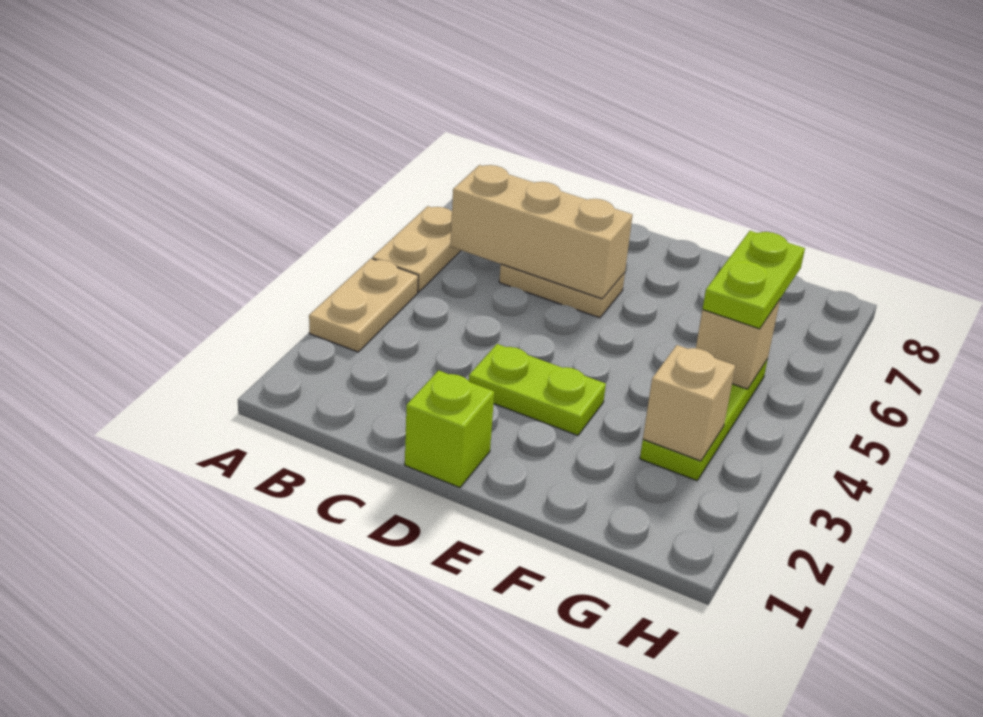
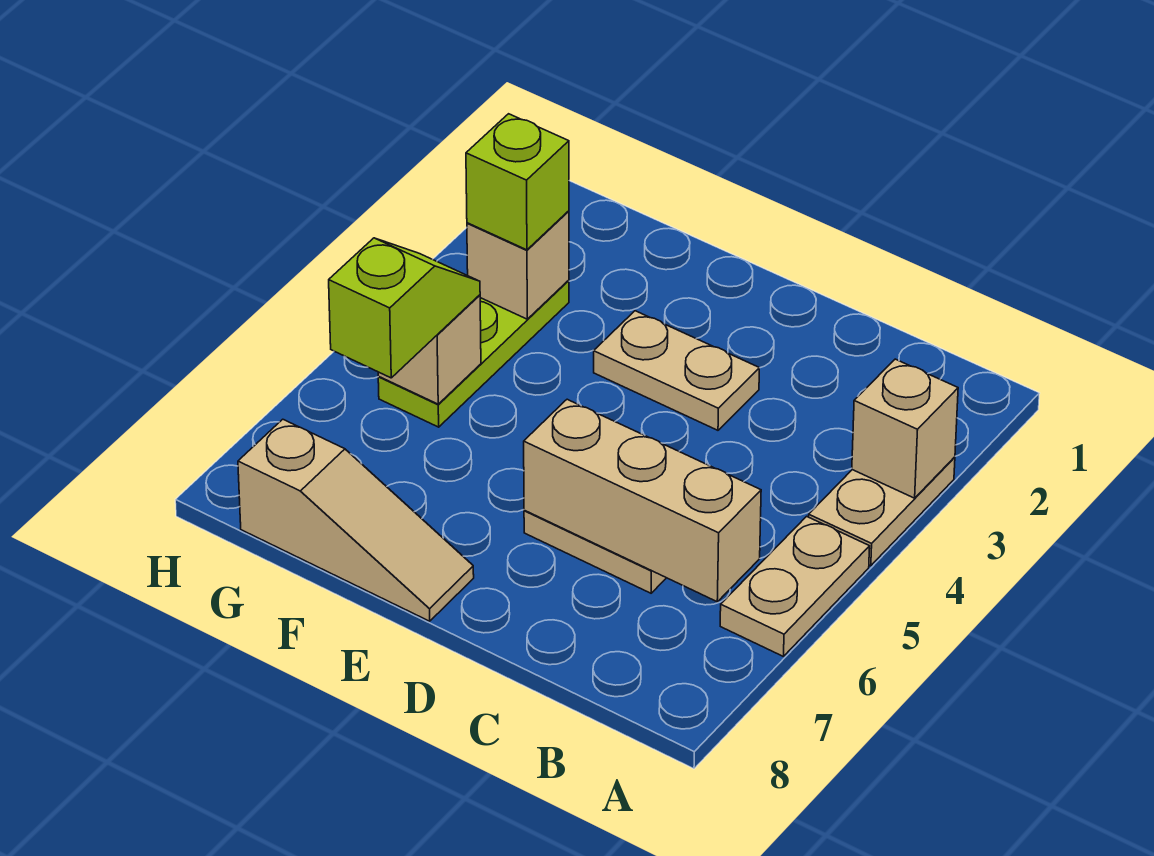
none -> tan 1x1 brick [852,359,958,498]
lime 1x1 brick [405,370,494,488] -> lime 1x1 brick moved to [466,114,569,250]
lime 1x2 plate [469,344,606,435] -> tan 1x2 plate [594,311,759,430]
none -> tan 1x3 slope [238,419,474,621]
lime 1x2 plate [702,231,805,329] -> lime 1x2 slope [329,238,480,378]

